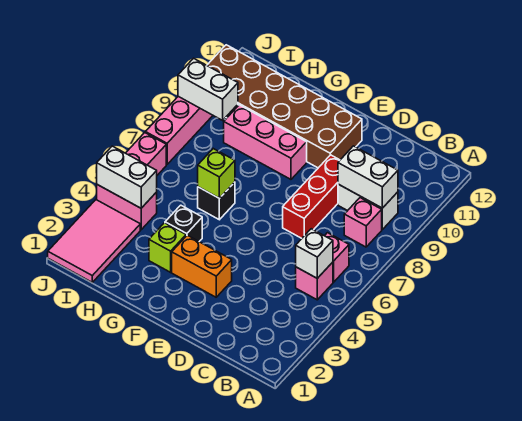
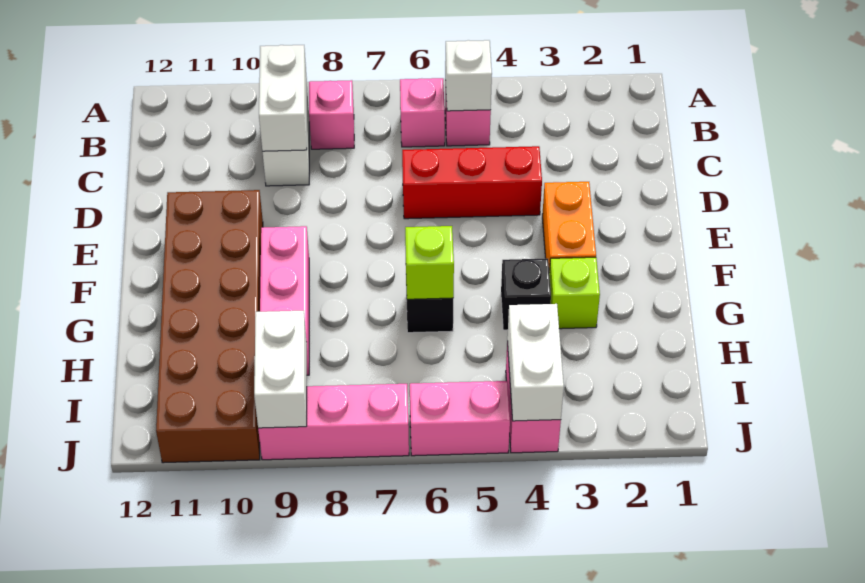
red 1x3 brick [283,155,340,238] -> red 1x3 brick moved to [402,146,542,219]
pink 2x3 tile [48,200,140,282] -> none

